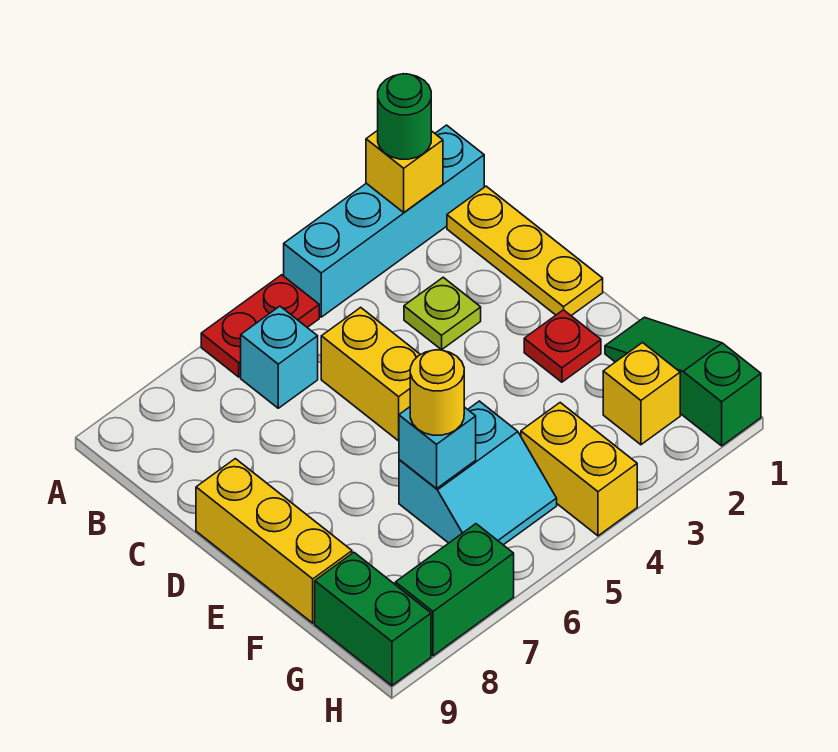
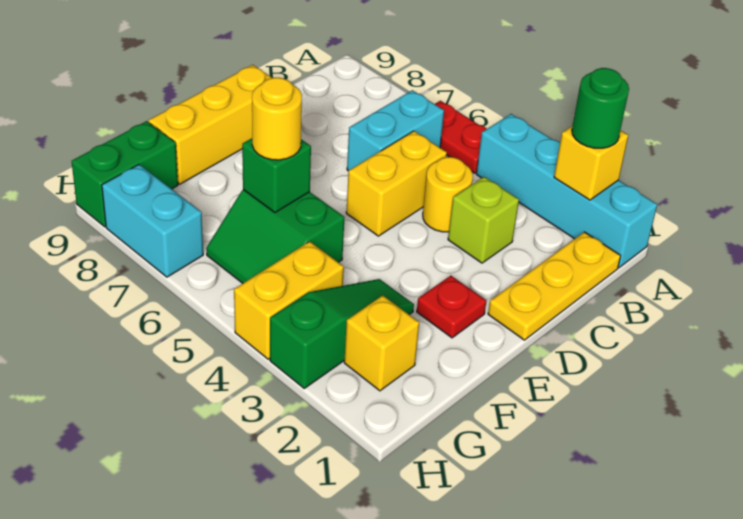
cyan 1x1 brick [241,306,318,408] -> cyan 1x2 brick [347,90,444,171]
lime 1x1 plate [404,277,481,350] -> lime 1x1 brick [448,177,519,263]
none -> yellow 1x1 round brick [423,157,473,232]
green 1x3 slope [605,317,761,446] -> green 1x3 slope moved to [270,279,414,388]
cyan 2x2 slope [399,401,557,545] -> green 2x2 slope [206,190,345,283]
cyan 1x1 brick [399,407,476,489] -> green 1x1 brick [242,138,311,213]
green 1x2 brick [395,524,514,656] -> cyan 1x2 brick [102,165,203,277]

